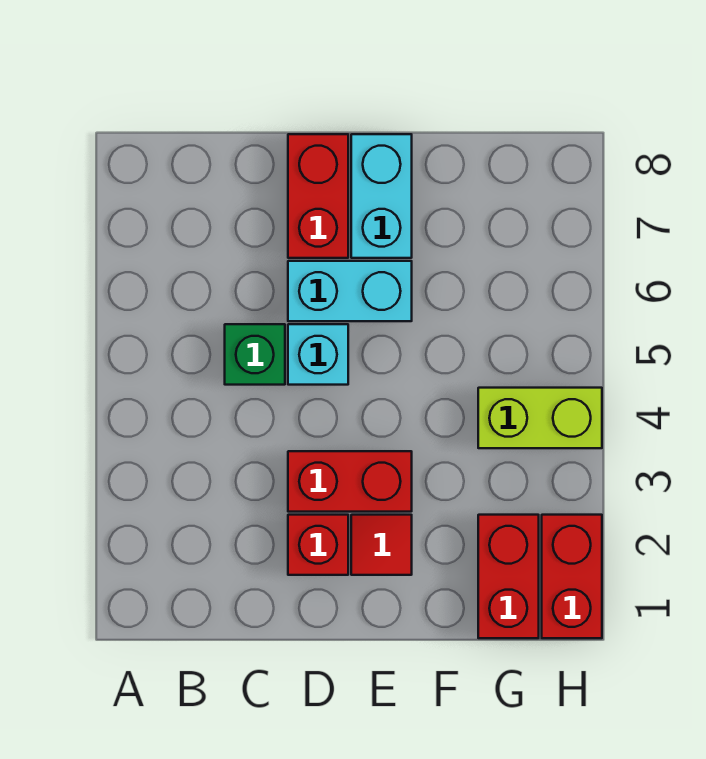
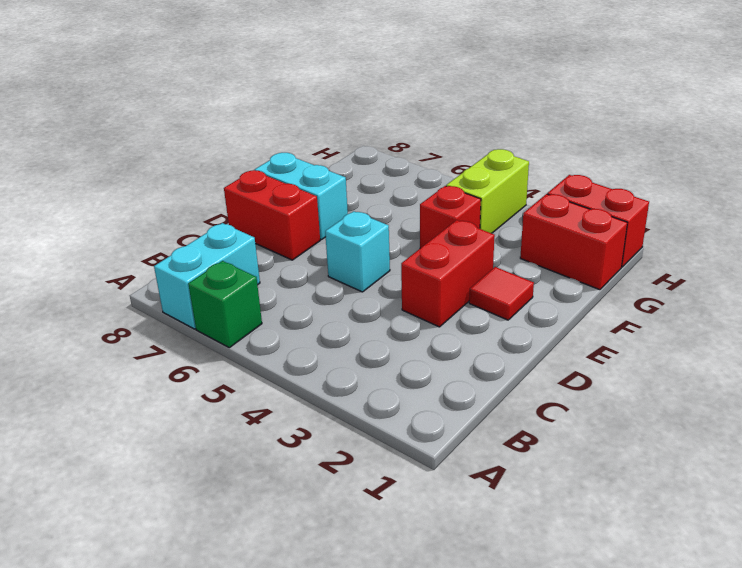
green 1x1 brick [225,324,285,385] -> green 1x1 brick moved to [188,261,262,348]
red 1x1 brick [288,515,348,575] -> red 1x1 brick moved to [420,186,481,248]
cyan 1x2 brick [288,261,412,321] -> cyan 1x2 brick moved to [154,223,260,329]

